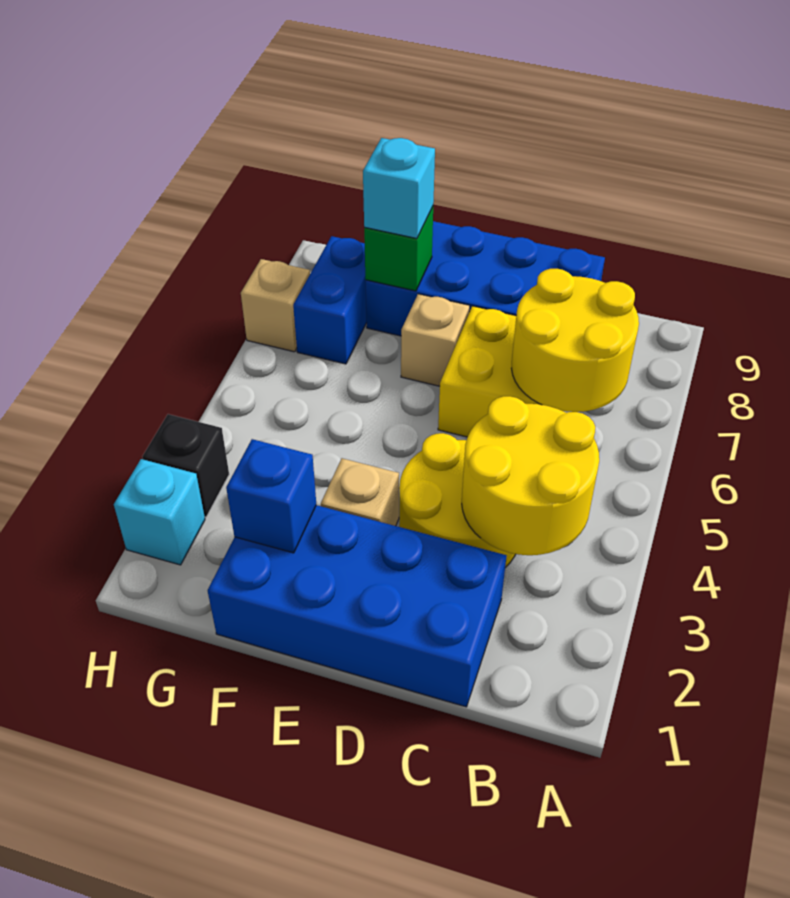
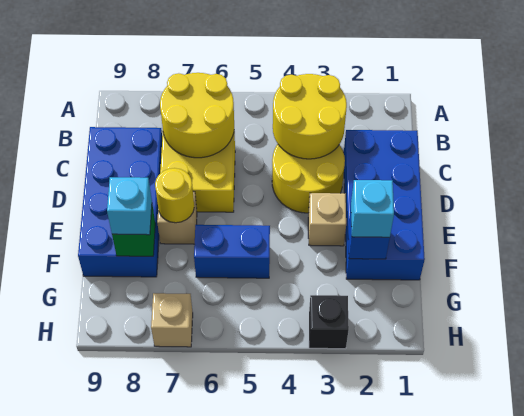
none -> yellow 1x1 round brick [155,168,194,223]
blue 1x2 brick [293,236,366,364] -> blue 1x2 brick moved to [194,225,270,278]
cyan 1x1 brick [114,459,205,565] -> cyan 1x1 brick moved to [351,180,394,237]

